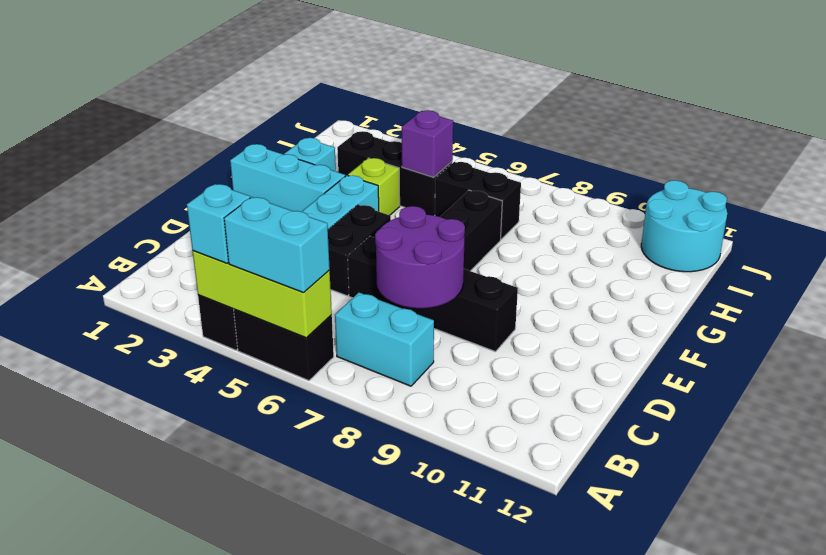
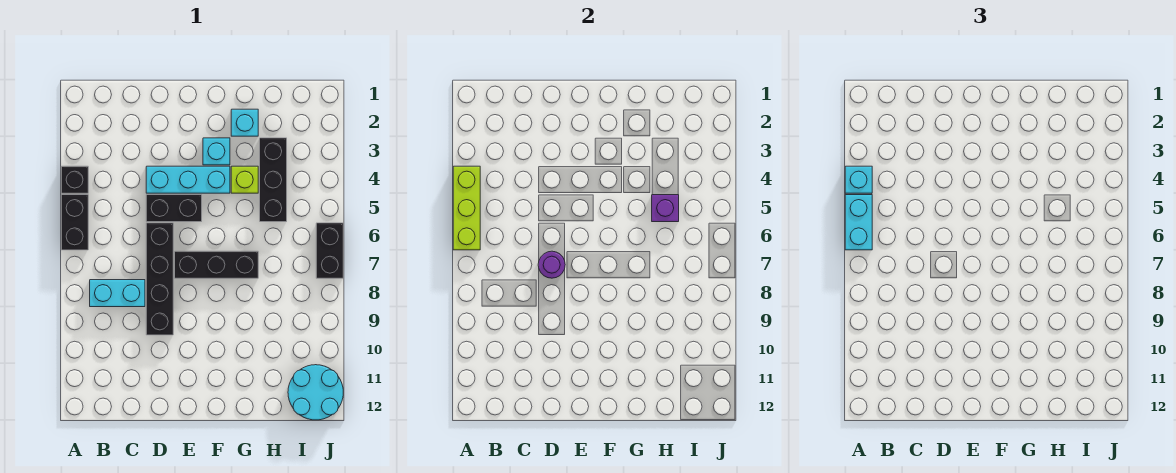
cyan 1x2 brick [335,292,434,386] -> cyan 1x2 brick turned to [90,280,145,307]
purple 2x2 round brick [375,206,465,308] -> purple 1x1 round brick [538,251,565,278]
cyan 1x3 brick [230,144,345,212] -> cyan 1x1 brick [203,138,230,165]
black 1x2 brick [435,162,521,239] -> black 1x2 brick moved to [316,223,343,278]

